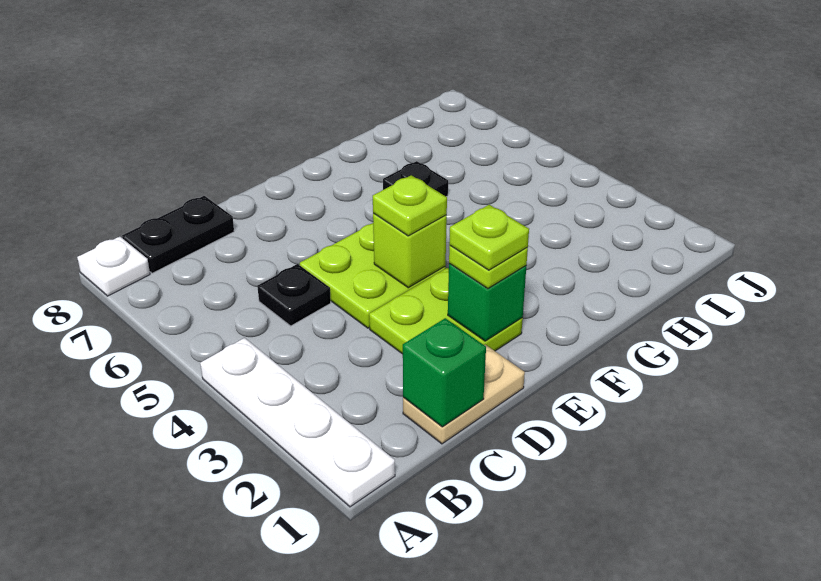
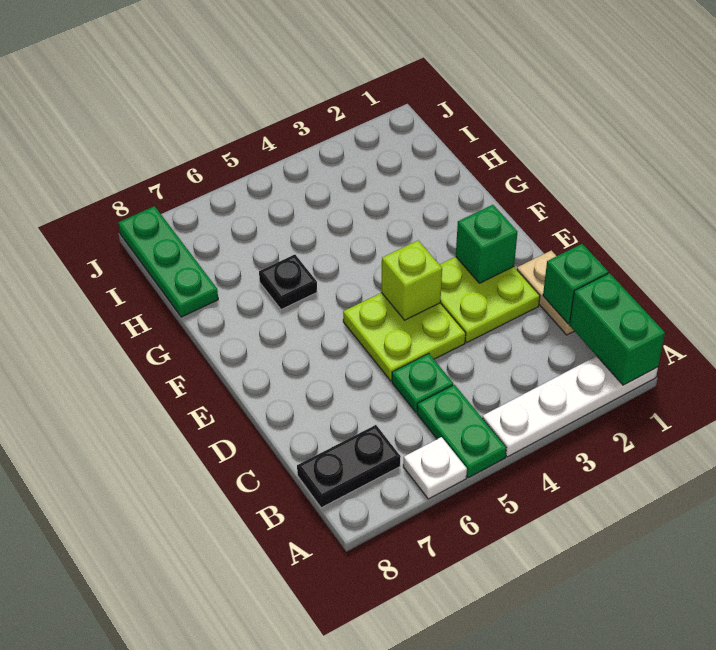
none -> green 1x2 brick [569,273,665,385]
none -> green 1x2 plate [417,385,506,478]
white 1x1 plate [77,237,150,296] -> white 1x1 plate moved to [403,437,467,499]
black 1x2 plate [122,196,234,273] -> black 1x2 plate turned to [297,425,401,508]
black 1x1 plate [257,264,331,326] -> green 1x1 plate [392,354,453,412]
lime 1x1 plate [449,246,528,289] -> none
lime 1x1 plate [449,205,529,270] -> none
lime 1x1 plate [373,175,447,236] -> none
none -> green 1x3 plate [118,206,218,317]

